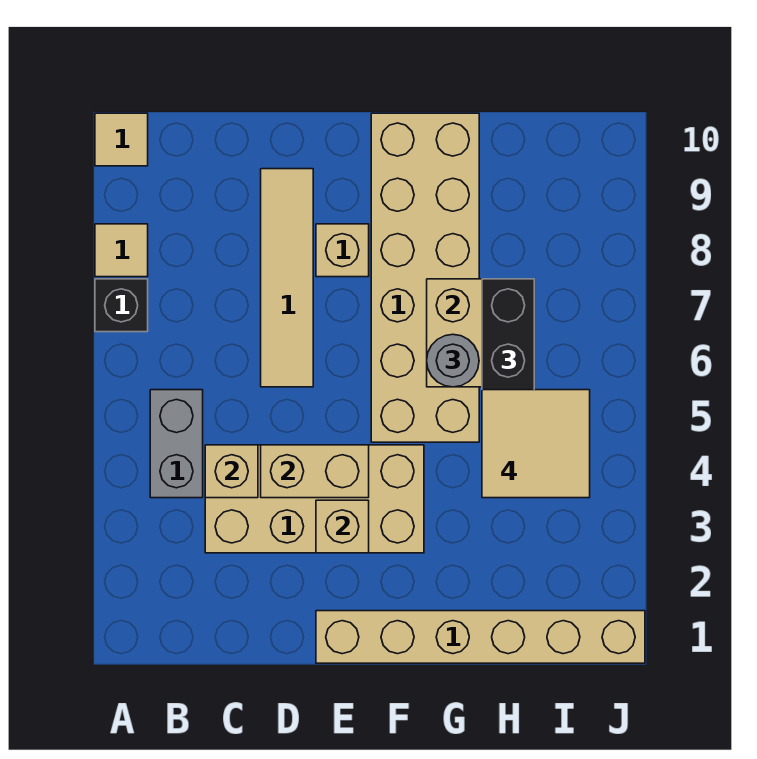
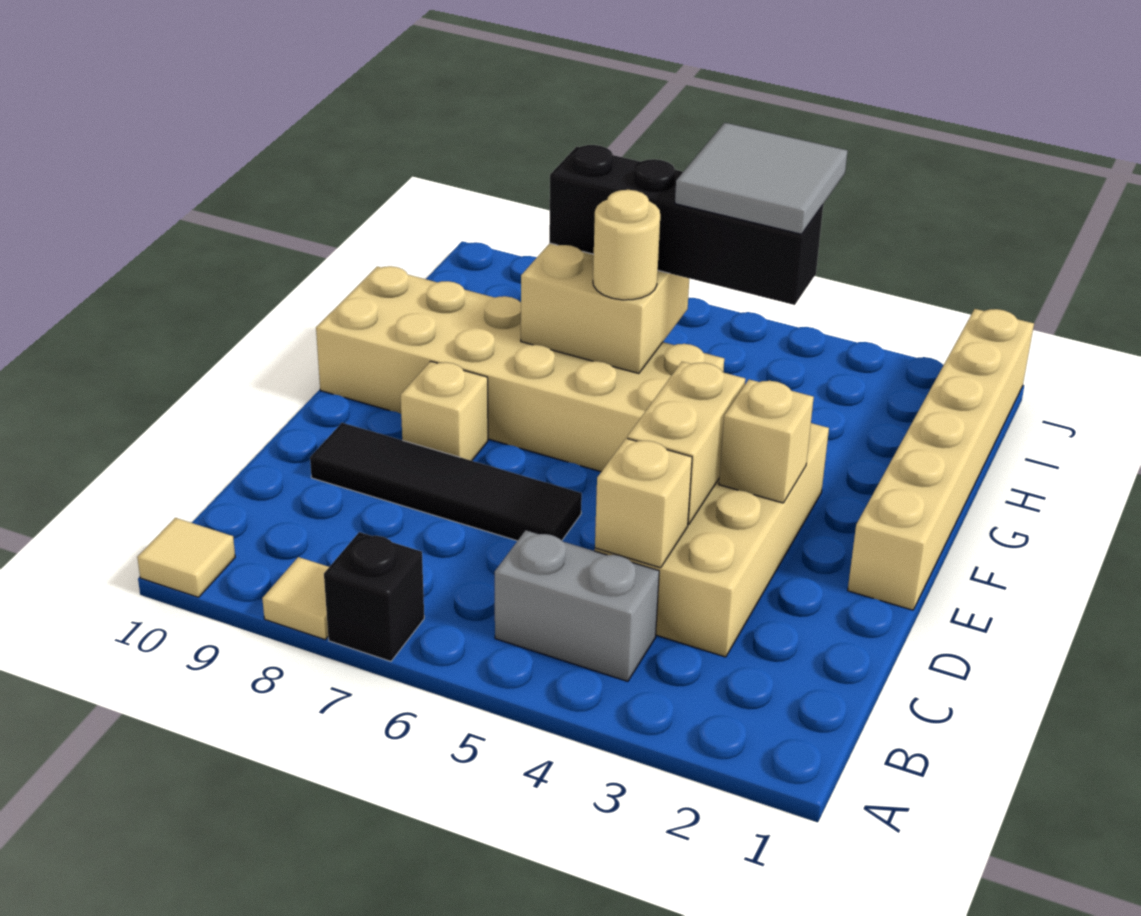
tan 1x4 tile [261,169,313,387] -> black 1x4 tile [310,423,582,541]
grey 1x1 round brick [427,334,479,387] -> tan 1x1 round brick [593,190,660,300]
tan 2x2 tile [482,390,590,498] -> grey 2x2 tile [675,123,847,234]

